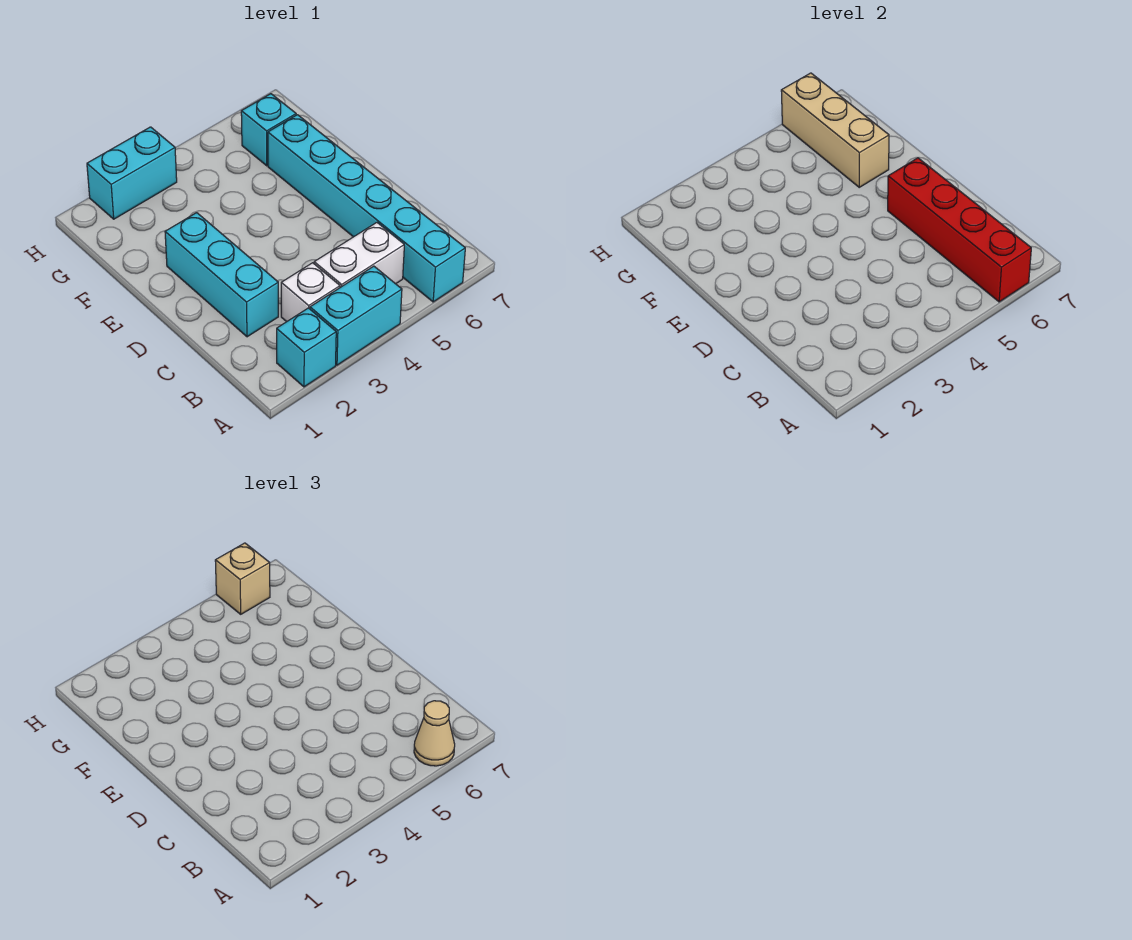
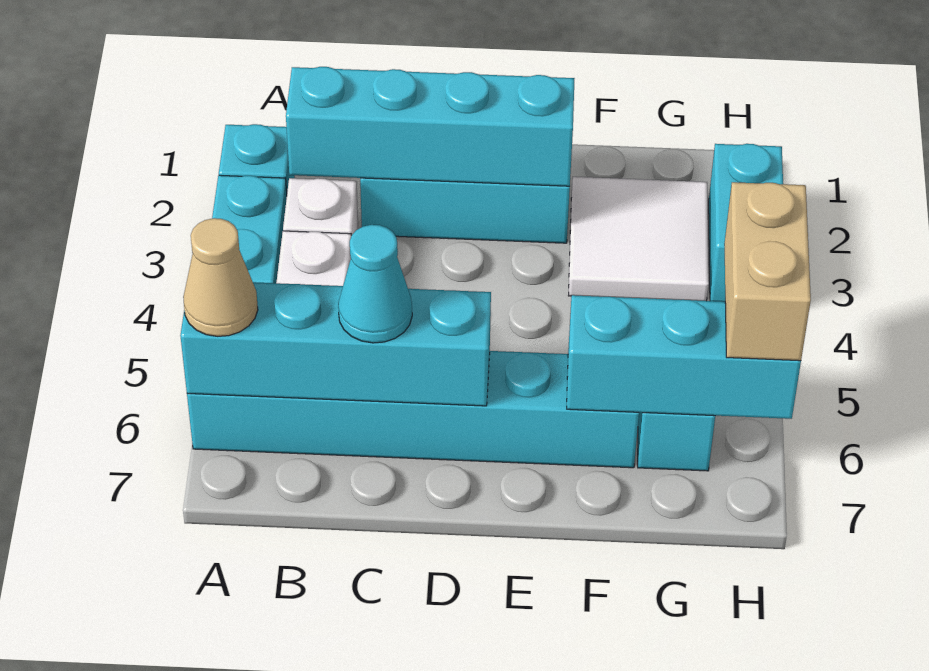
red 1x4 brick [888,158,1031,302] -> cyan 1x4 brick [180,282,491,406]
none -> cyan 1x4 brick [286,67,575,186]
none -> cyan 1x1 cone [338,225,412,343]
none -> white 2x2 tile [569,177,709,301]
tan 1x3 brick [781,73,889,187] -> cyan 1x3 brick [567,295,801,419]
tan 1x1 brick [215,543,270,614] -> tan 1x2 brick [724,182,811,361]

